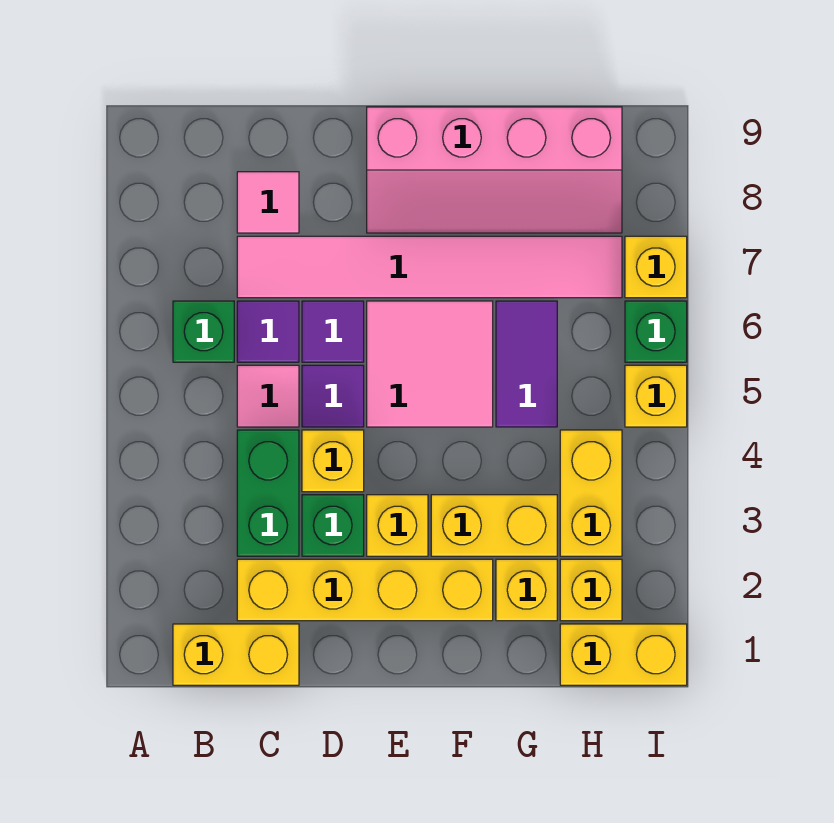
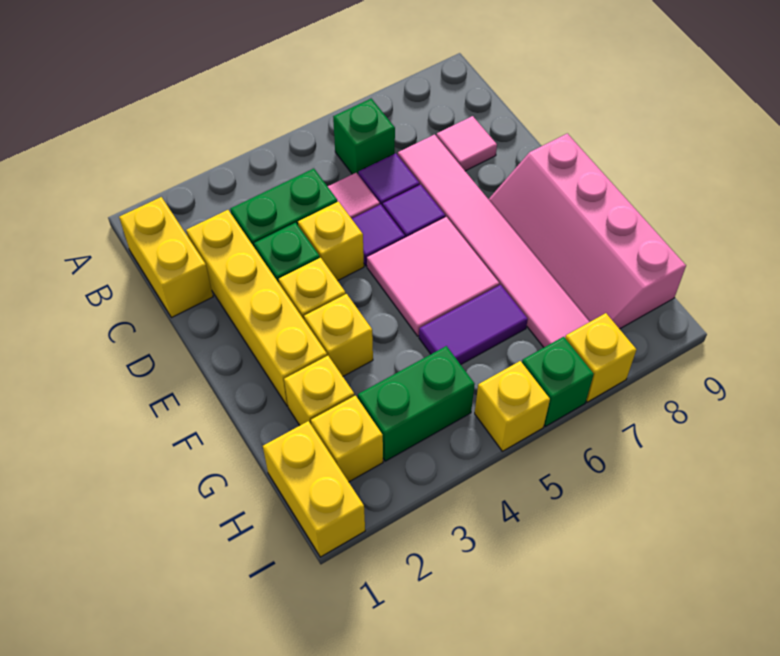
yellow 1x2 brick [431,495,557,556] -> yellow 1x1 brick [304,294,373,376]
yellow 1x2 brick [560,430,622,556] -> green 1x2 brick [358,346,475,461]

